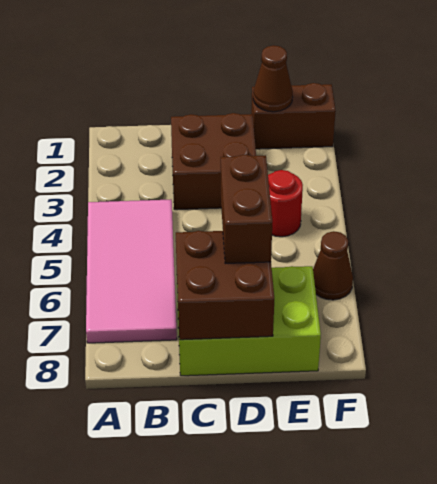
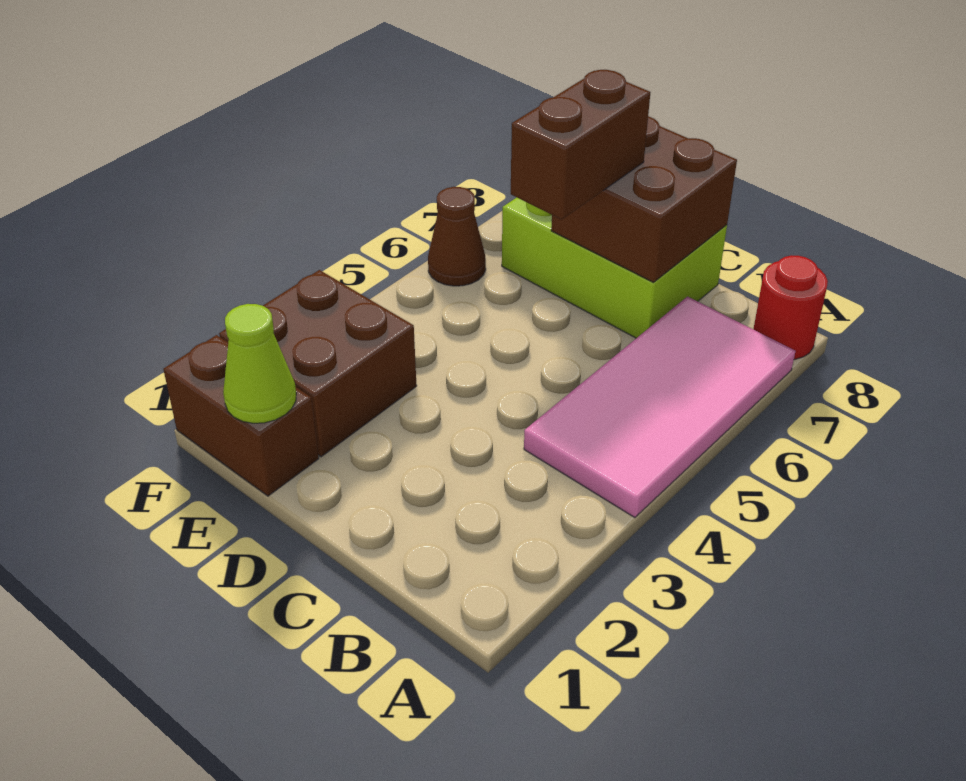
brown 2x2 brick [171,113,256,210] -> brown 2x2 brick moved to [219,270,417,457]
brown 1x1 cone [253,45,293,112] -> lime 1x1 cone [223,304,296,423]
red 1x1 round brick [268,170,303,237] -> red 1x1 round brick moved to [753,255,828,360]

